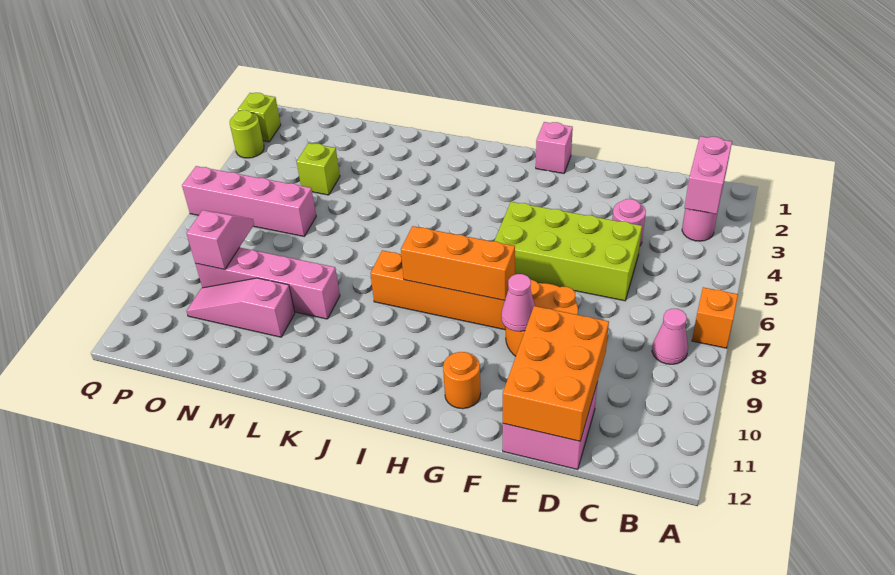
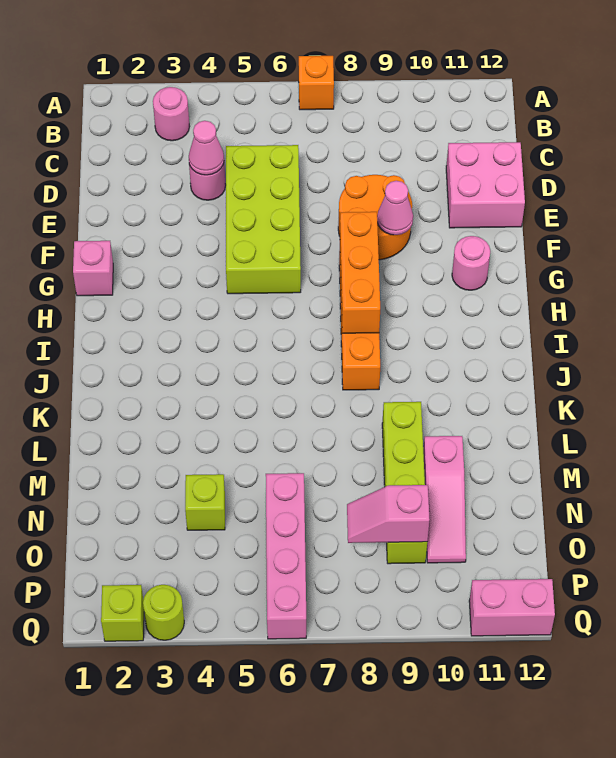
pink 1x2 brick [684,136,732,214] -> pink 1x2 brick moved to [469,579,555,636]
pink 1x1 cone [652,309,688,364] -> pink 1x1 cone moved to [189,121,224,175]
orange 2x3 brick [503,306,609,441] -> none
orange 1x1 round brick [443,352,481,409] -> pink 1x1 round brick [452,236,490,290]
pink 1x4 brick [196,247,340,319] -> lime 1x4 brick [382,402,427,564]

